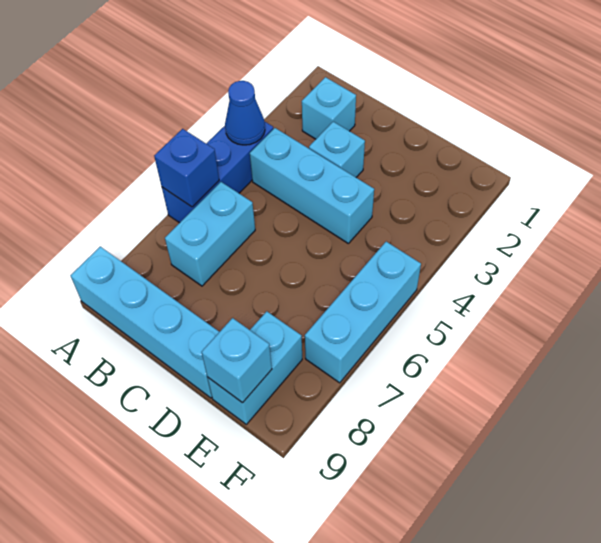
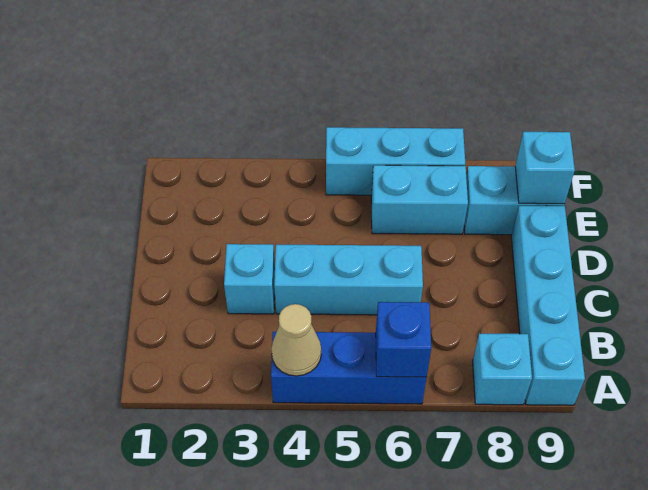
blue 1x1 cone [225,81,265,145] -> tan 1x1 cone [271,304,321,376]
cyan 1x1 brick [302,77,356,139] -> cyan 1x1 brick moved to [473,333,532,405]
cyan 1x3 brick [250,128,374,243] -> cyan 1x3 brick turned to [274,244,423,315]
cyan 1x2 brick [165,182,255,286] -> cyan 1x2 brick moved to [371,165,468,234]

